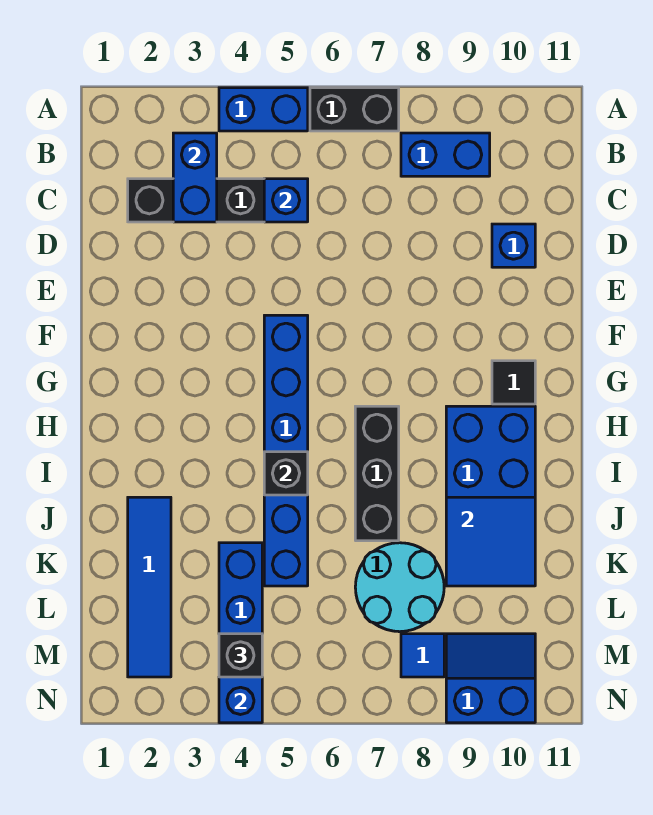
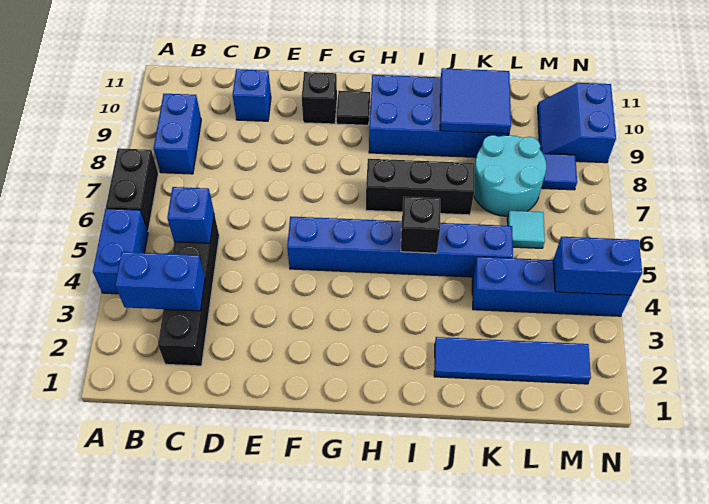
none -> cyan 1x1 tile [507,211,545,248]
black 1x1 brick [219,634,262,677] -> black 1x1 brick moved to [302,72,337,124]

